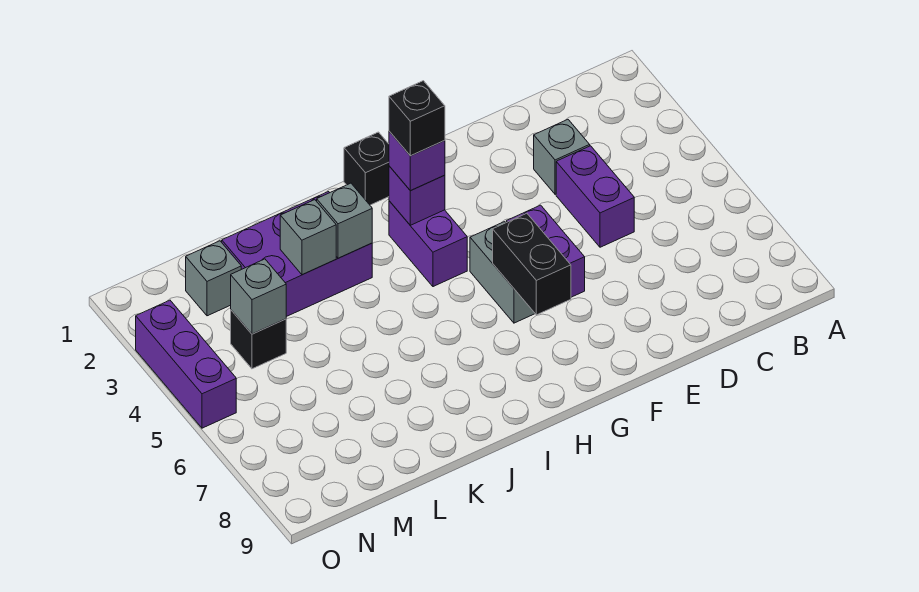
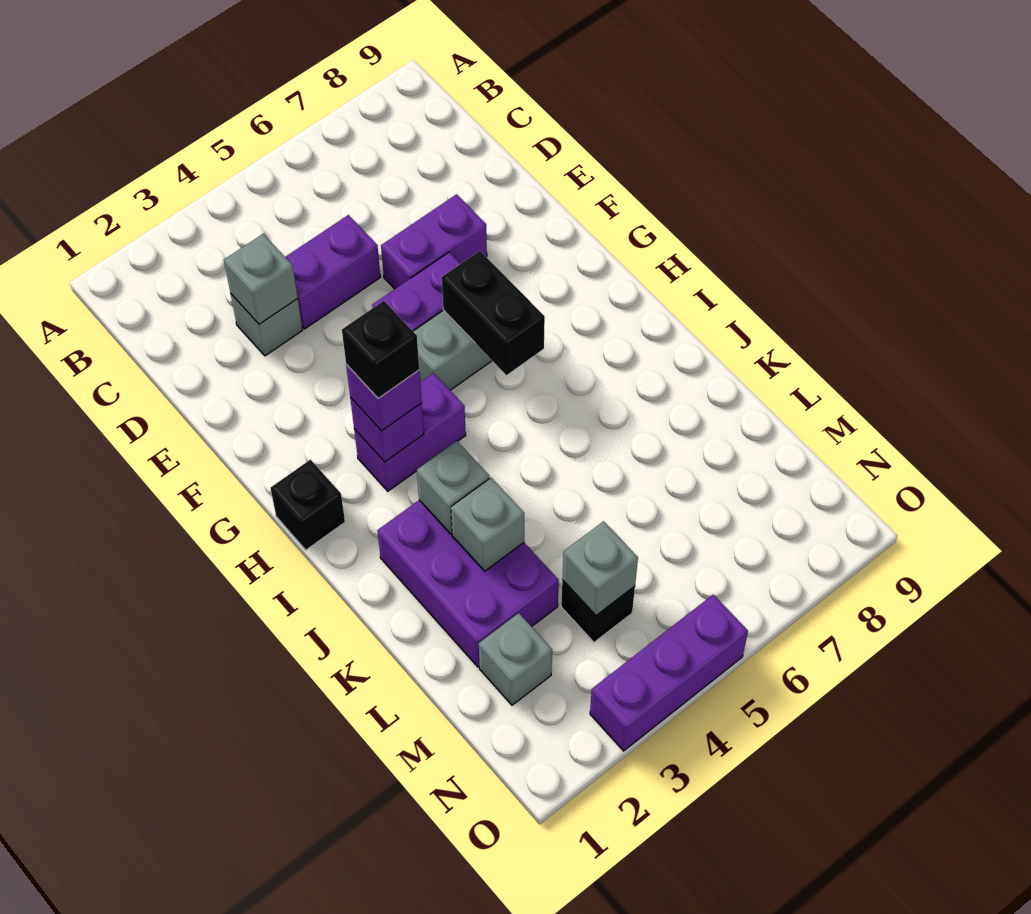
none -> grey 1x1 brick [224,234,298,324]
none -> purple 1x2 brick [381,194,487,289]
black 1x2 brick [493,213,571,315] -> black 1x2 brick turned to [442,251,545,375]

